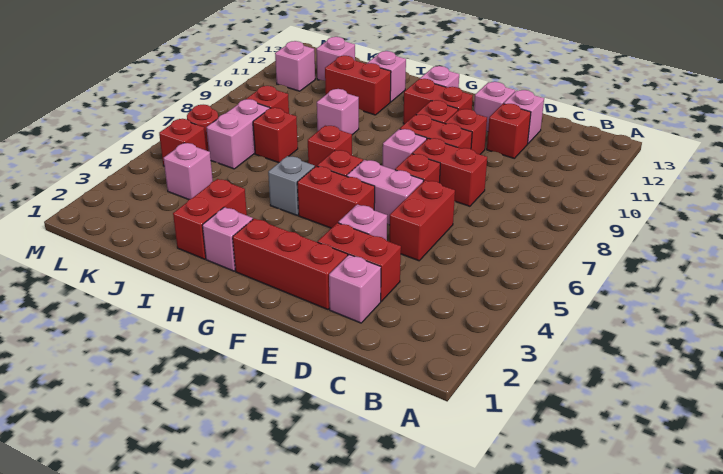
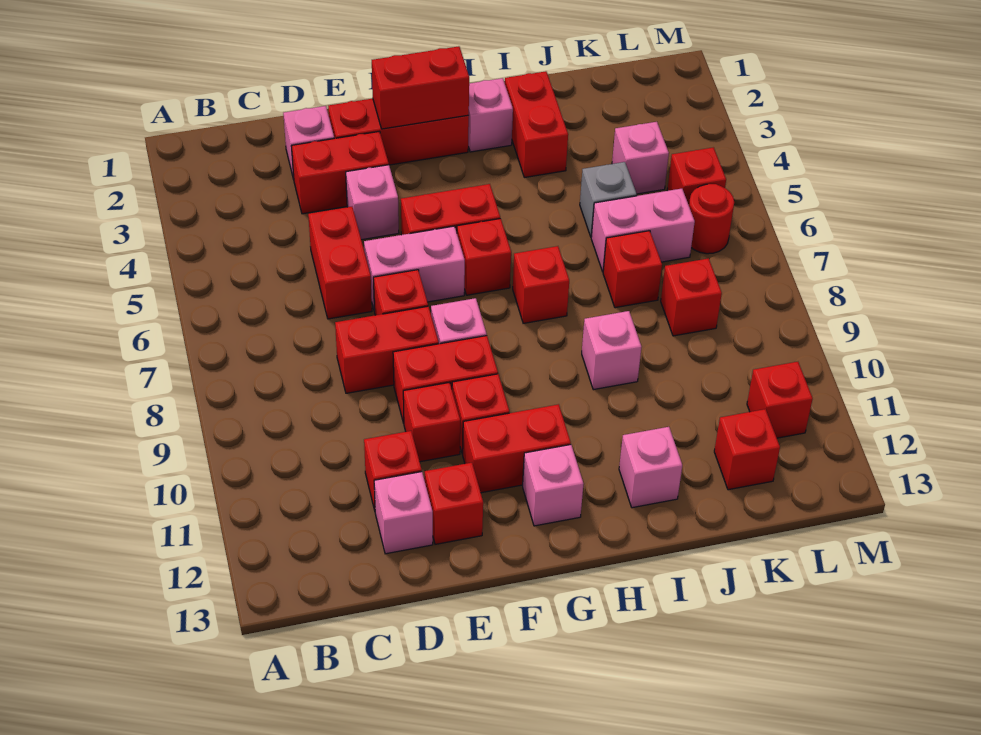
pink 1x1 brick [474,82,515,132] -> red 1x1 brick [425,463,483,544]
grey 1x1 brick [268,156,315,215] -> grey 1x1 brick moved to [580,162,637,237]
red 1x2 brick [325,56,391,115] -> red 1x2 brick moved to [372,46,469,129]
pink 1x2 brick [206,99,270,169] -> pink 1x2 brick turned to [591,189,695,272]
pink 1x1 brick [316,37,355,81] -> red 1x1 brick [714,409,780,490]
pink 1x1 brick [275,41,315,91] -> red 1x1 brick [747,362,813,438]

